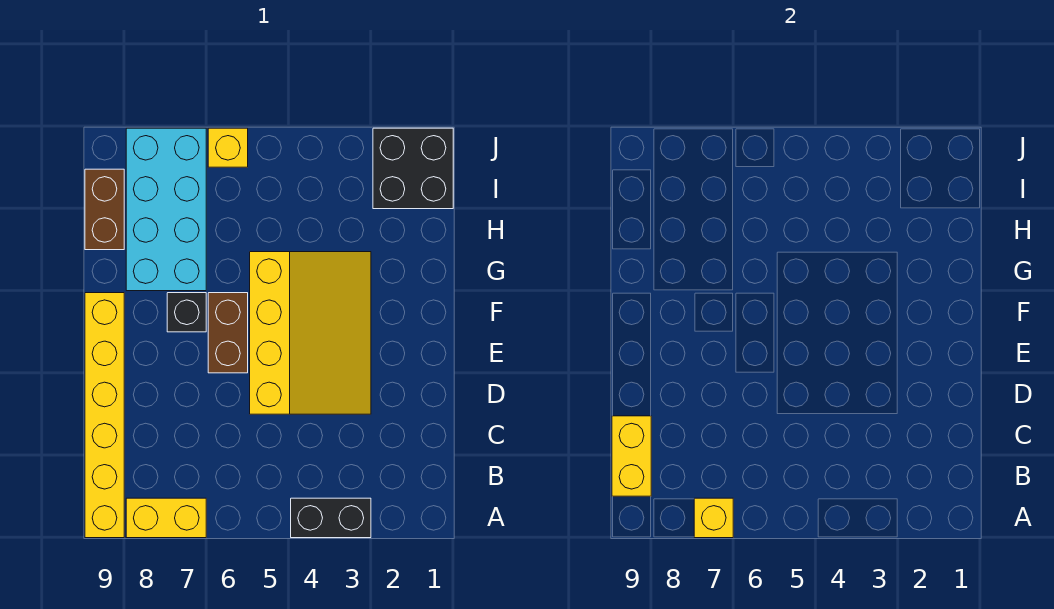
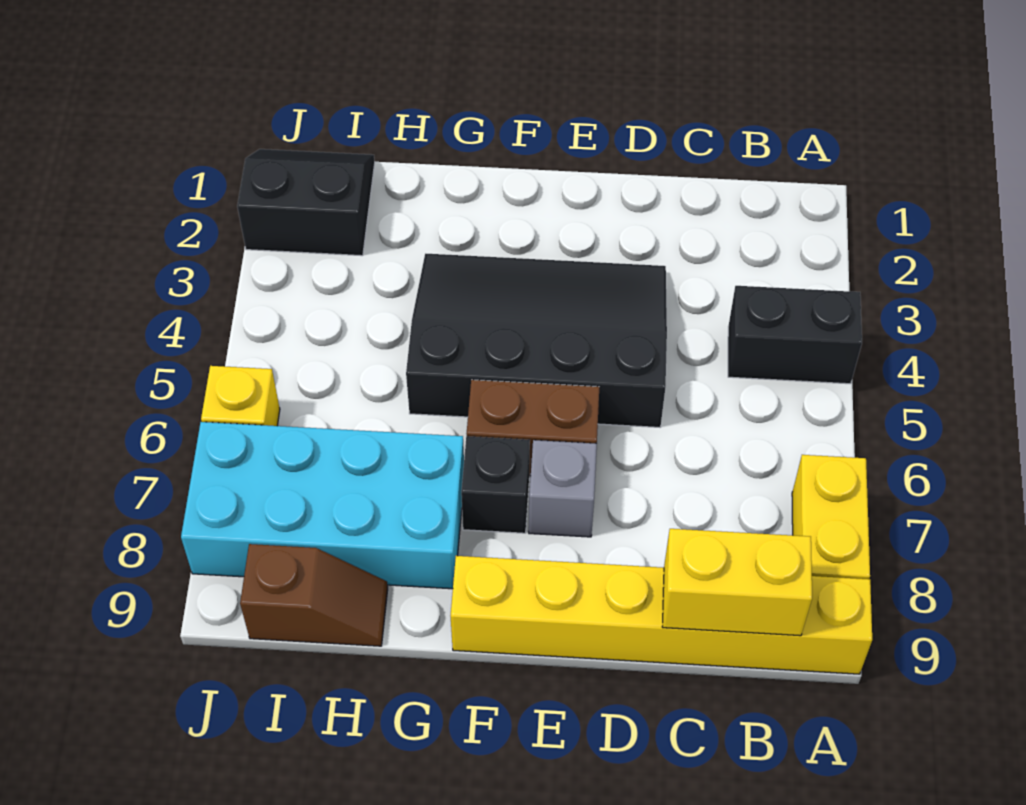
black 1x2 brick [291,498,371,538] -> black 1x2 brick turned to [728,286,862,384]
yellow 1x1 brick [694,498,733,538] -> none
yellow 3x4 slope [250,252,371,414] -> black 3x4 slope [406,254,667,427]
none -> grey 1x1 brick [529,440,597,537]
brown 1x2 brick [85,169,124,250] -> brown 1x2 slope [240,544,388,646]
black 2x2 brick [373,128,453,209] -> black 2x2 slope [237,149,375,256]

